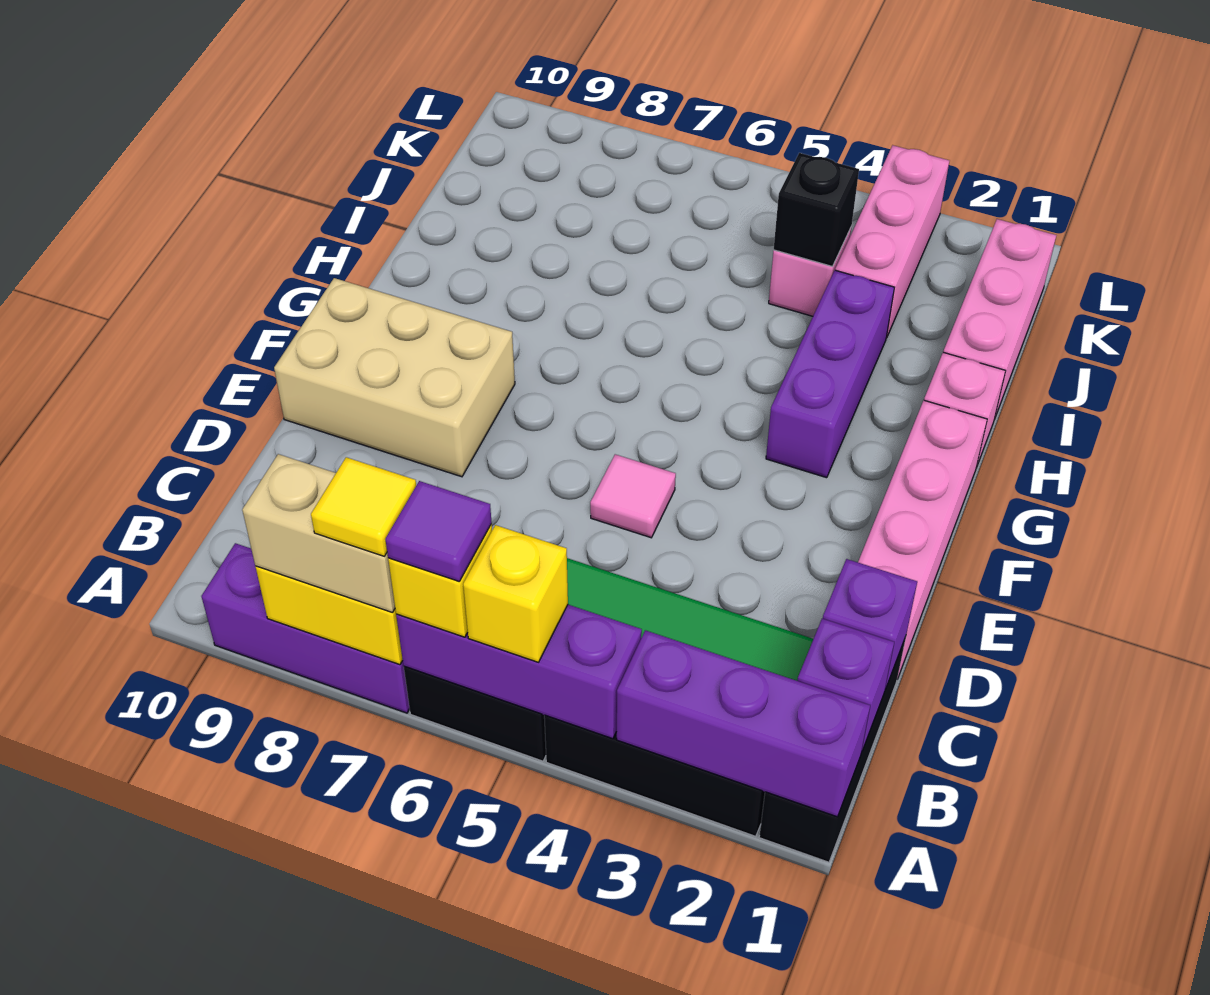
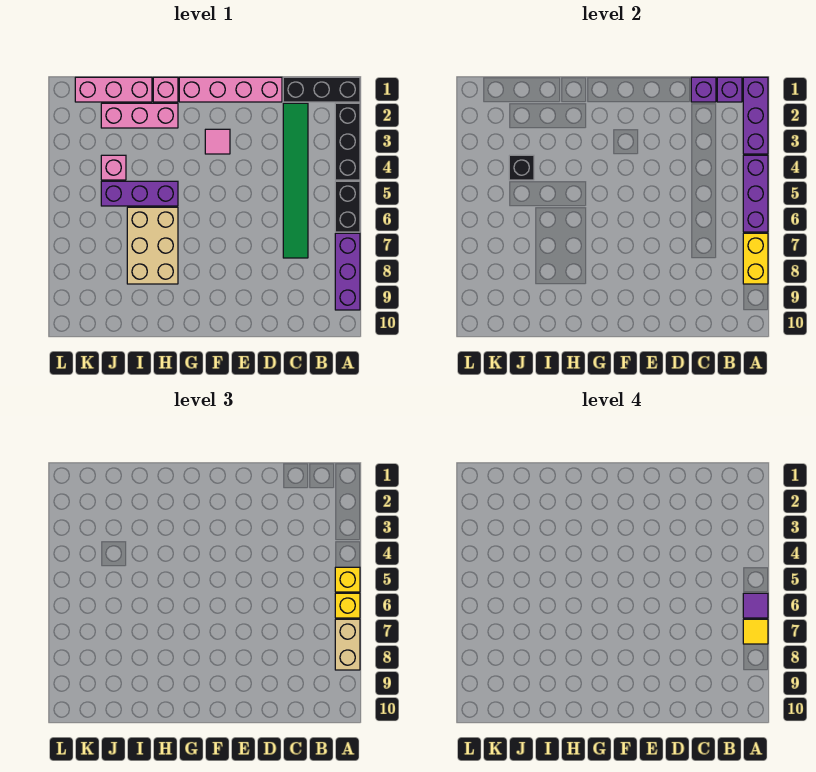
pink 1x1 tile [590,454,676,538] -> pink 1x1 tile moved to [205,129,230,154]
tan 2x3 brick [274,278,515,477] -> tan 2x3 brick moved to [127,207,178,284]
purple 1x3 brick [766,270,894,478] -> purple 1x3 brick moved to [101,181,178,206]
pink 1x3 brick [835,145,949,338] -> pink 1x3 brick moved to [101,103,178,128]

